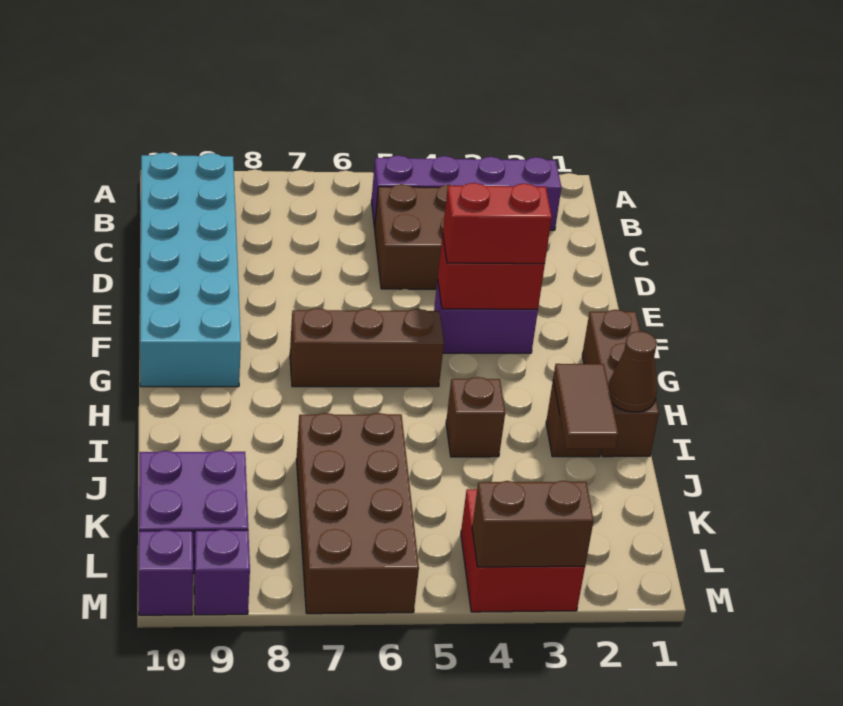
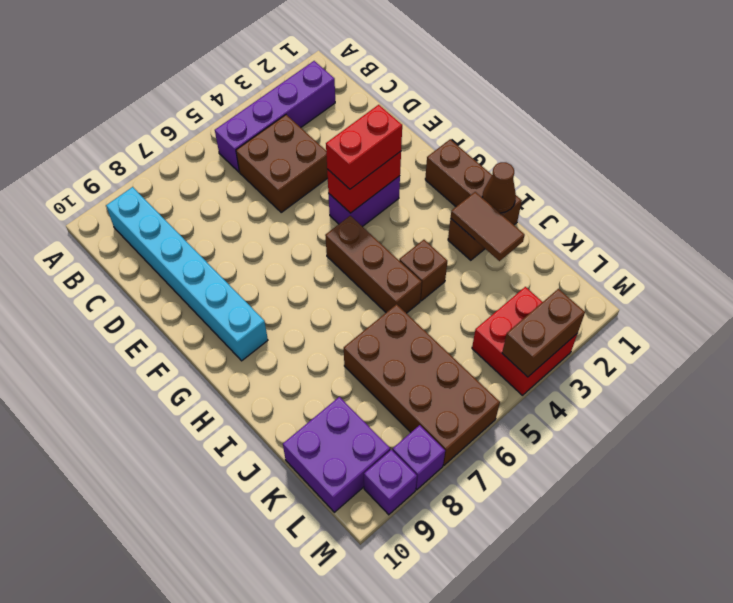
cyan 2x6 brick [140,153,241,387] -> cyan 1x6 brick [106,187,268,361]
brown 1x3 brick [290,308,444,387] -> brown 1x3 brick turned to [325,216,422,313]
purple 1x1 brick [139,530,193,615] -> purple 1x1 brick moved to [393,425,445,490]

